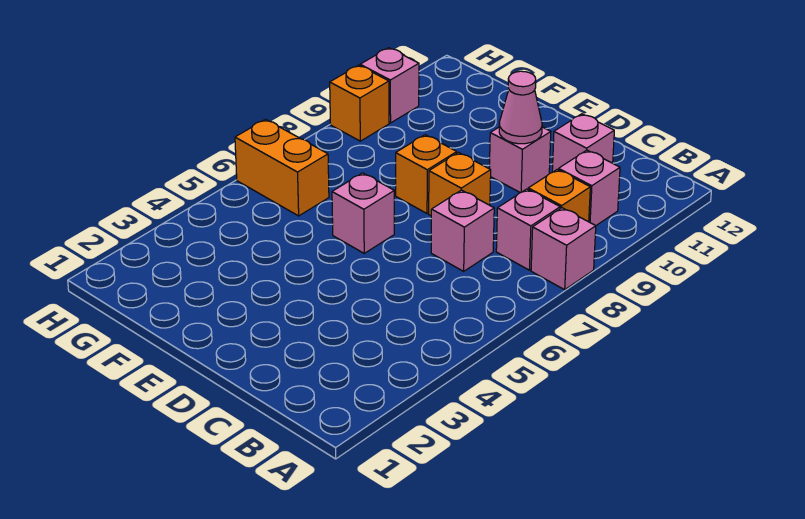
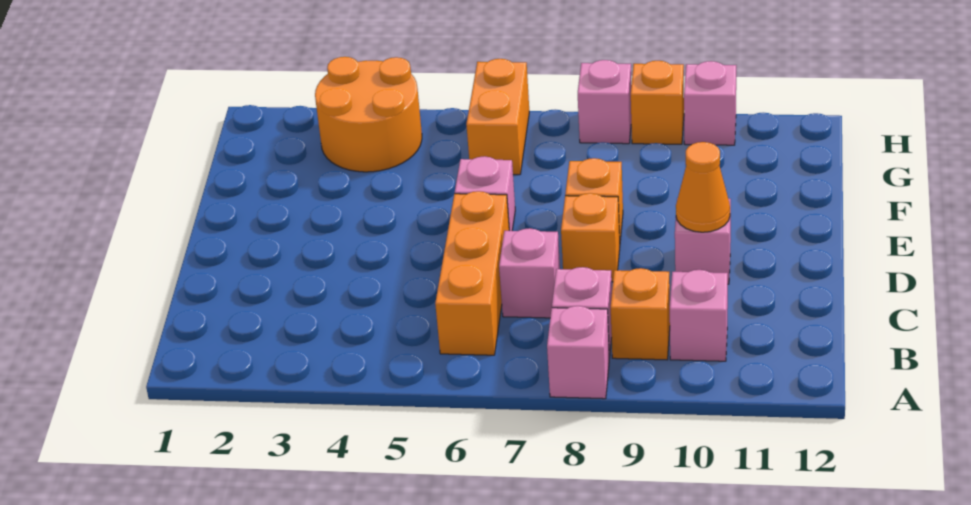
none -> orange 1x3 brick [435,191,509,355]
pink 1x1 brick [552,114,614,172] -> pink 1x1 brick moved to [578,60,631,144]
pink 1x1 cone [499,71,542,144] -> orange 1x1 cone [676,142,730,232]
none -> orange 2x2 round brick [315,57,422,172]

